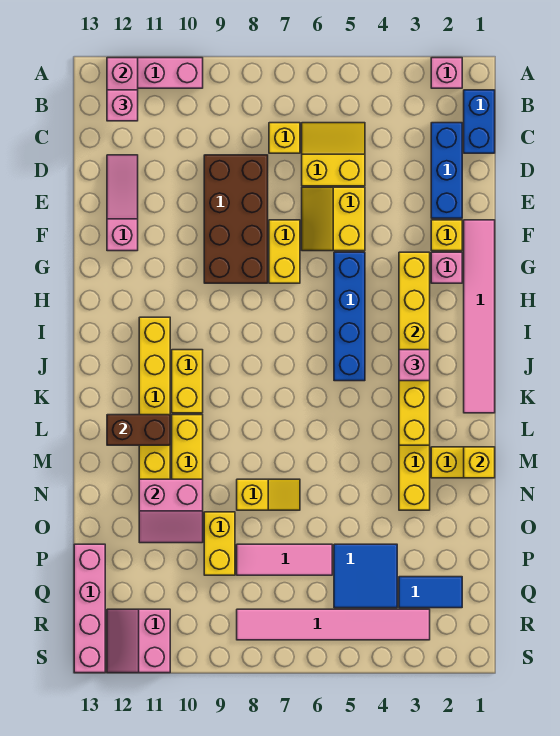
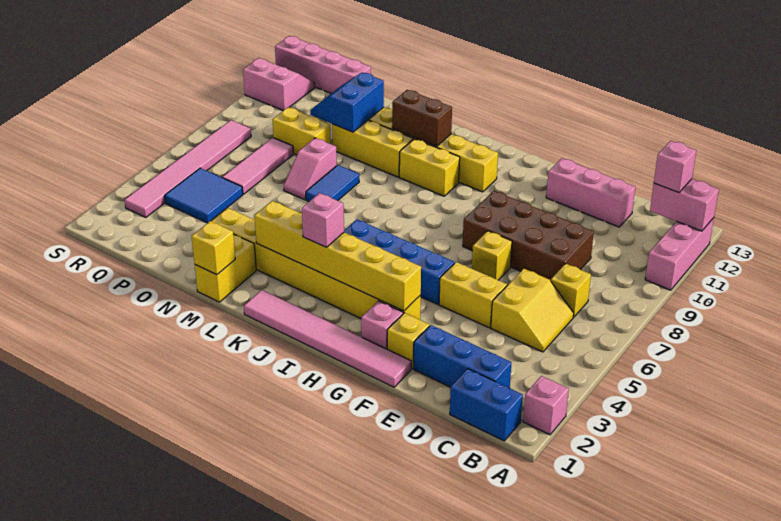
pink 1x3 slope [107,155,138,251] -> pink 1x3 brick [546,158,635,227]
yellow 1x2 brick [269,220,300,283] -> yellow 1x1 brick [472,231,512,280]
brown 1x2 brick [107,415,170,445] -> brown 1x2 brick turned to [392,90,452,146]
yellow 1x2 slope [237,479,300,510] -> pink 1x2 slope [284,138,337,200]
pink 2x2 slope [139,479,203,543] -> blue 2x2 slope [310,72,384,132]
blue 1x2 tile [399,577,462,608] -> blue 1x2 tile moved to [306,165,359,201]

